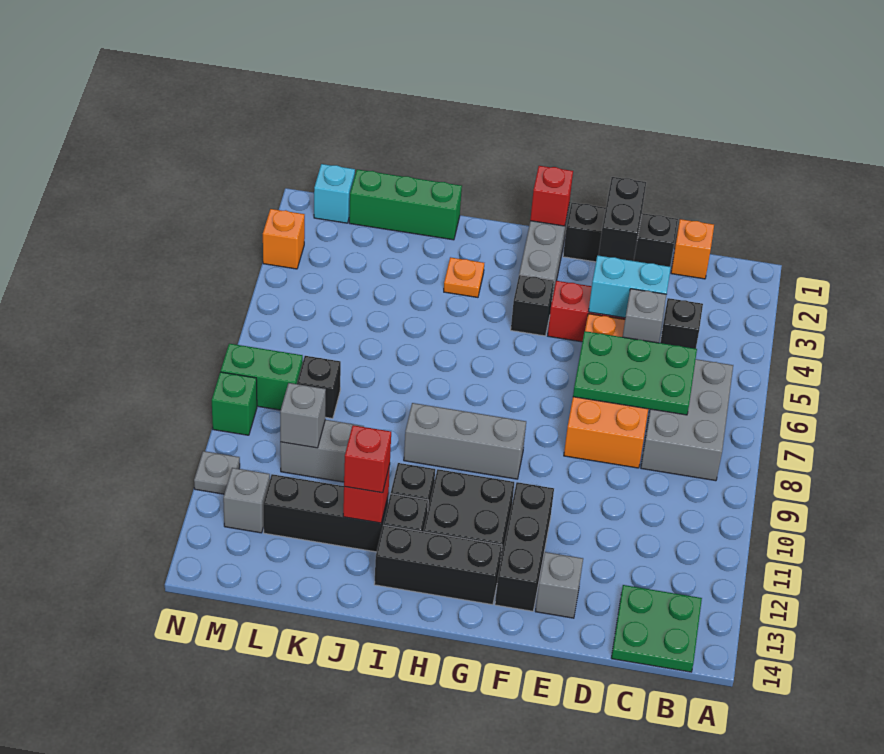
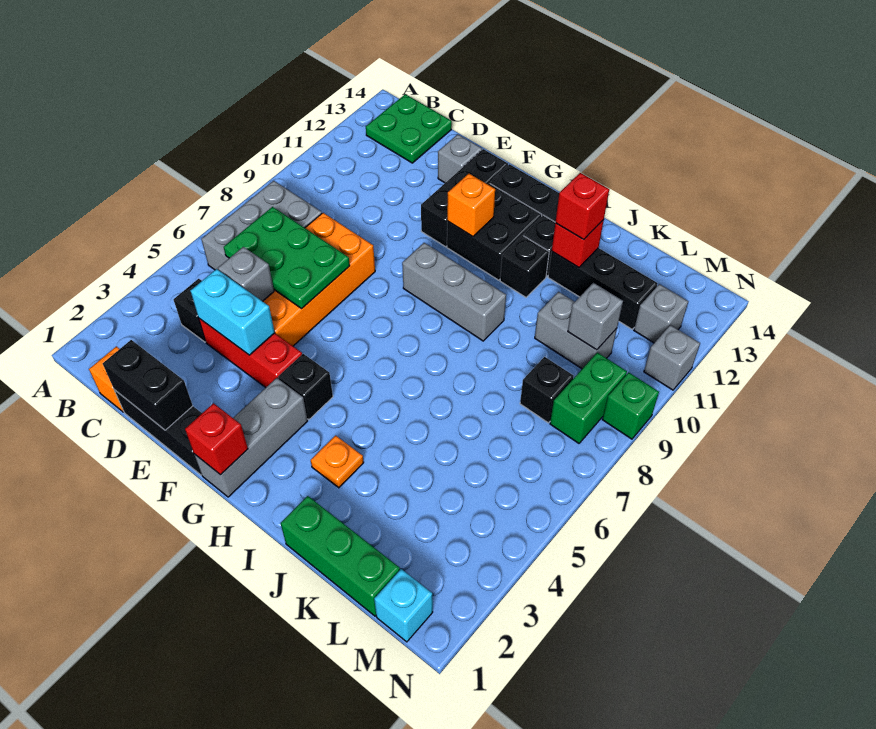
black 1x2 brick [599,177,646,261] -> black 1x2 brick turned to [103,340,193,430]
green 1x2 brick [221,344,303,410] -> green 1x2 brick turned to [550,353,627,443]
orange 1x1 brick [263,209,305,269] -> orange 1x1 brick moved to [447,174,495,237]
grey 1x1 plate [194,451,240,494] -> grey 1x1 brick [644,325,700,390]

